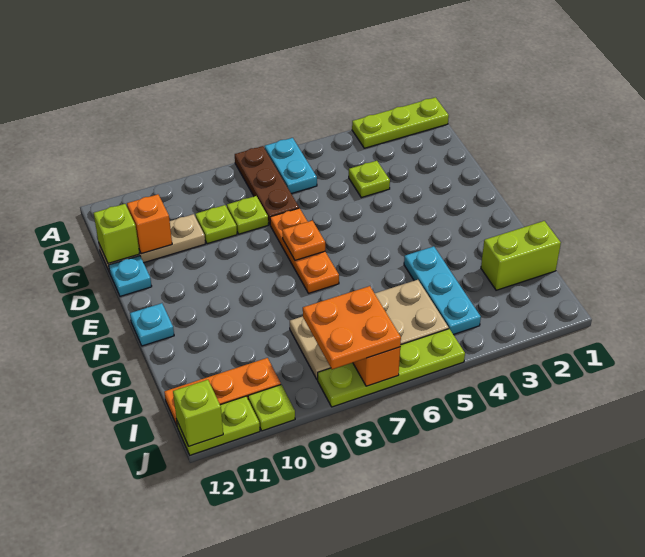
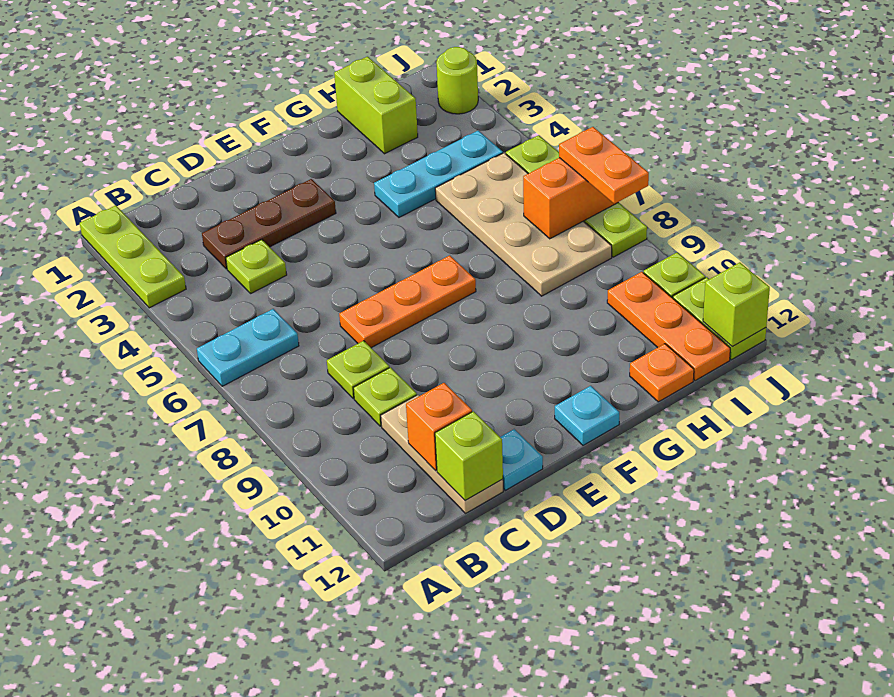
brown 1x3 plate [235,146,299,224] -> brown 1x3 plate moved to [202,179,336,269]
orange 1x1 plate [282,220,325,260] -> orange 1x1 plate moved to [630,344,694,402]
orange 2x2 plate [303,286,401,369] -> orange 1x2 plate [559,127,649,204]
none -> lime 1x1 round brick [436,47,478,114]

